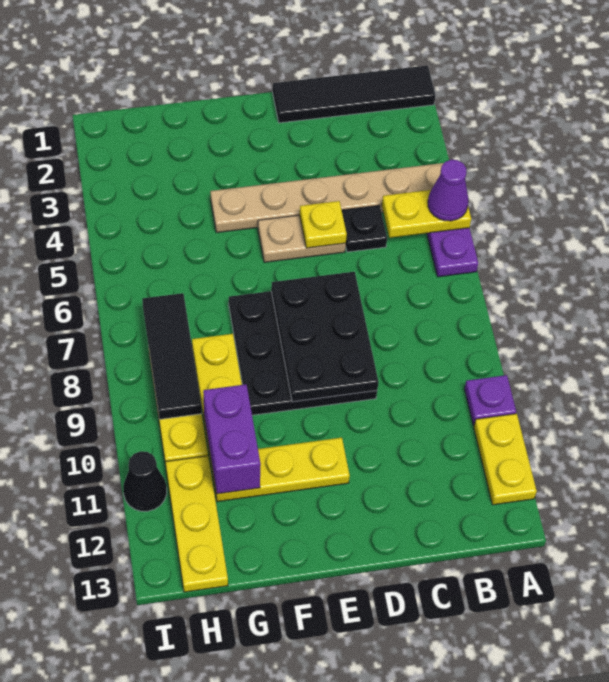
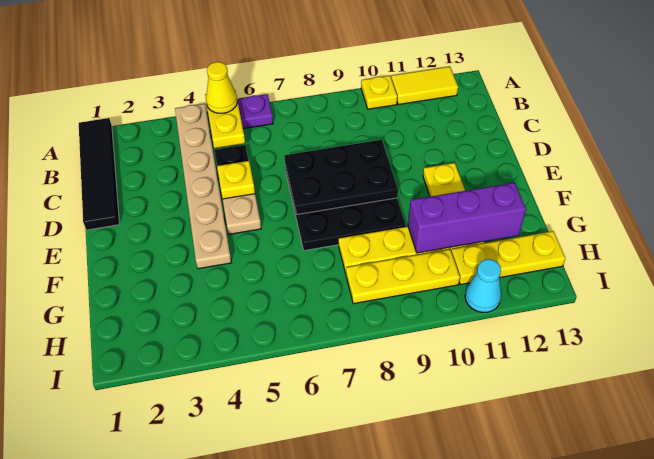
purple 1x1 cone [428,160,468,221] -> yellow 1x1 cone [206,62,237,113]
purple 1x1 plate [464,375,516,425] -> yellow 1x1 plate [361,76,397,109]
yellow 1x2 plate [474,414,537,505] -> yellow 1x2 tile [391,67,458,105]
purple 1x2 brick [203,384,261,494] -> purple 1x3 brick [408,183,526,253]
black 1x3 tile [142,293,202,419] -> none
black 1x1 cone [123,451,167,511] -> cyan 1x1 cone [465,259,501,313]

